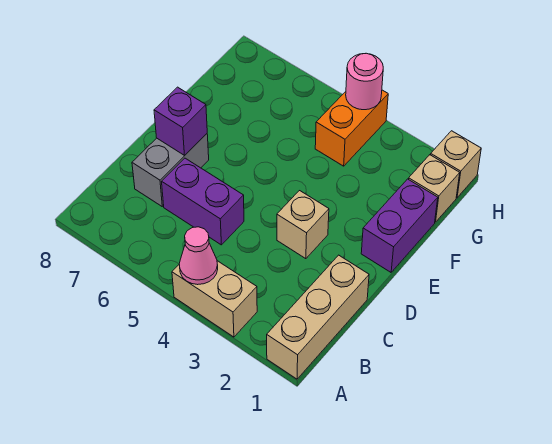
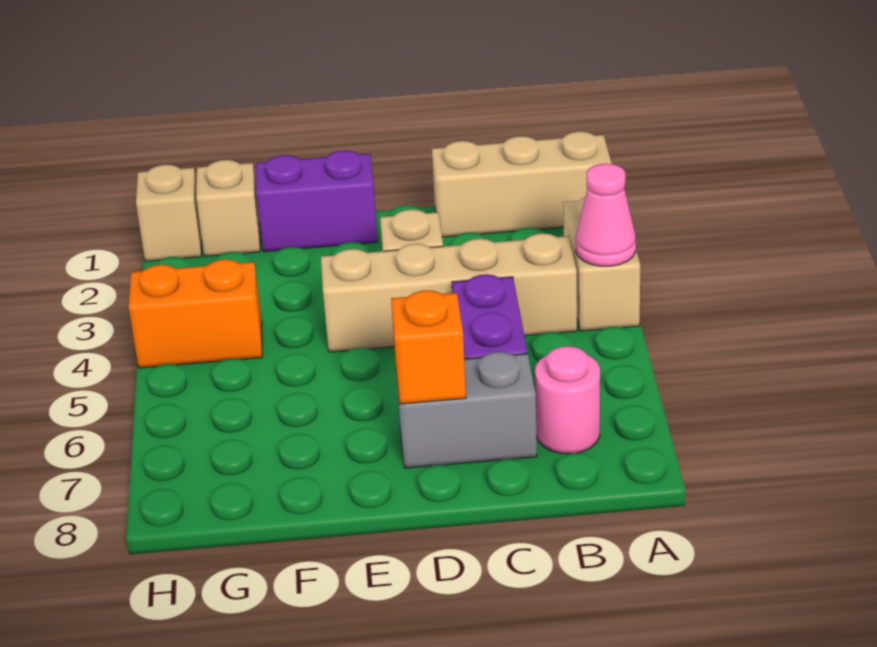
none -> tan 1x4 brick [321,233,577,352]
purple 1x1 brick [154,87,207,155] -> orange 1x1 brick [391,290,466,404]
pink 1x1 round brick [346,53,383,110] -> pink 1x1 round brick moved to [535,346,600,454]

